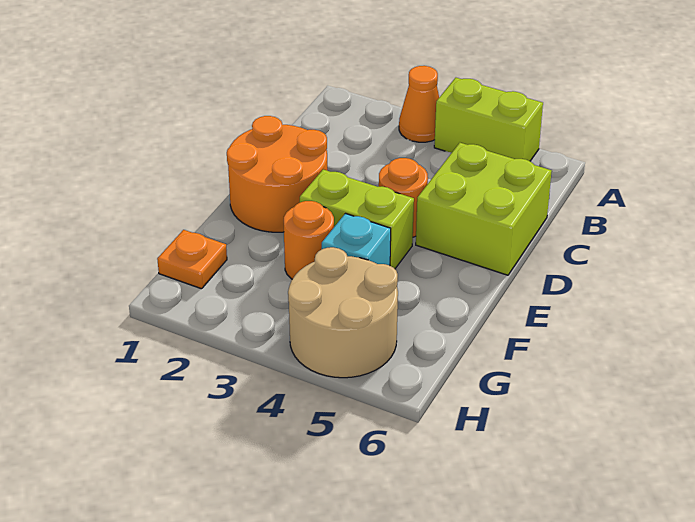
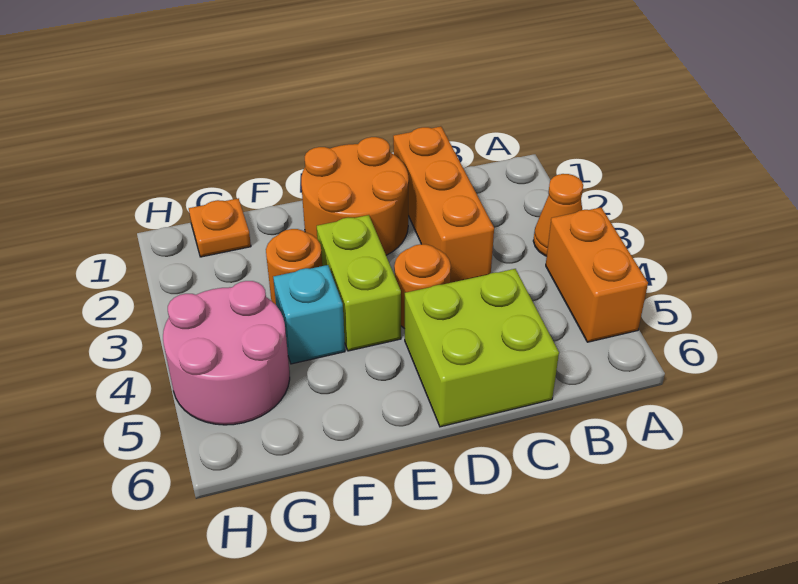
lime 1x2 brick [434,78,543,161] -> orange 1x2 brick [546,208,648,342]
none -> orange 1x3 brick [393,126,494,283]
tan 2x2 round brick [288,247,398,378] -> pink 2x2 round brick [163,281,290,425]

